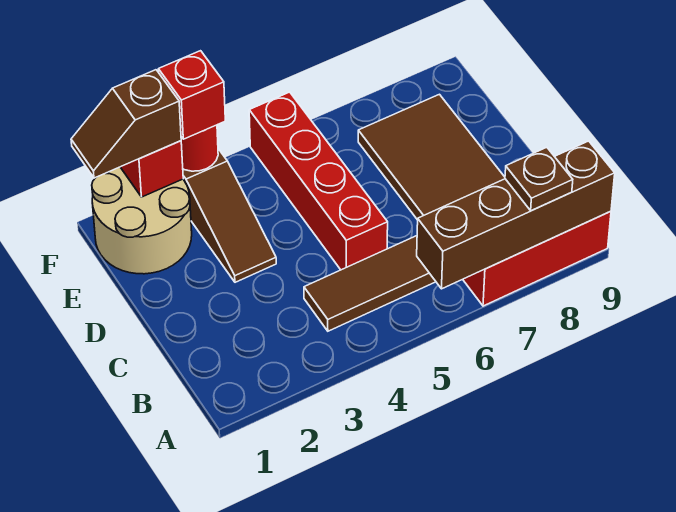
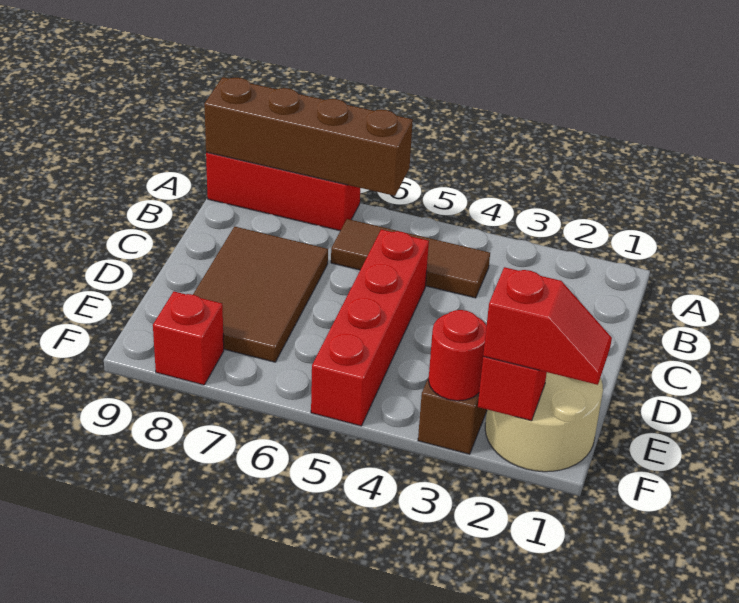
brown 1x1 plate [505,147,573,211] -> none
brown 1x2 slope [71,70,181,178] -> red 1x2 slope [483,267,612,385]
red 1x1 brick [158,51,225,139] -> red 1x1 brick moved to [153,292,224,385]

